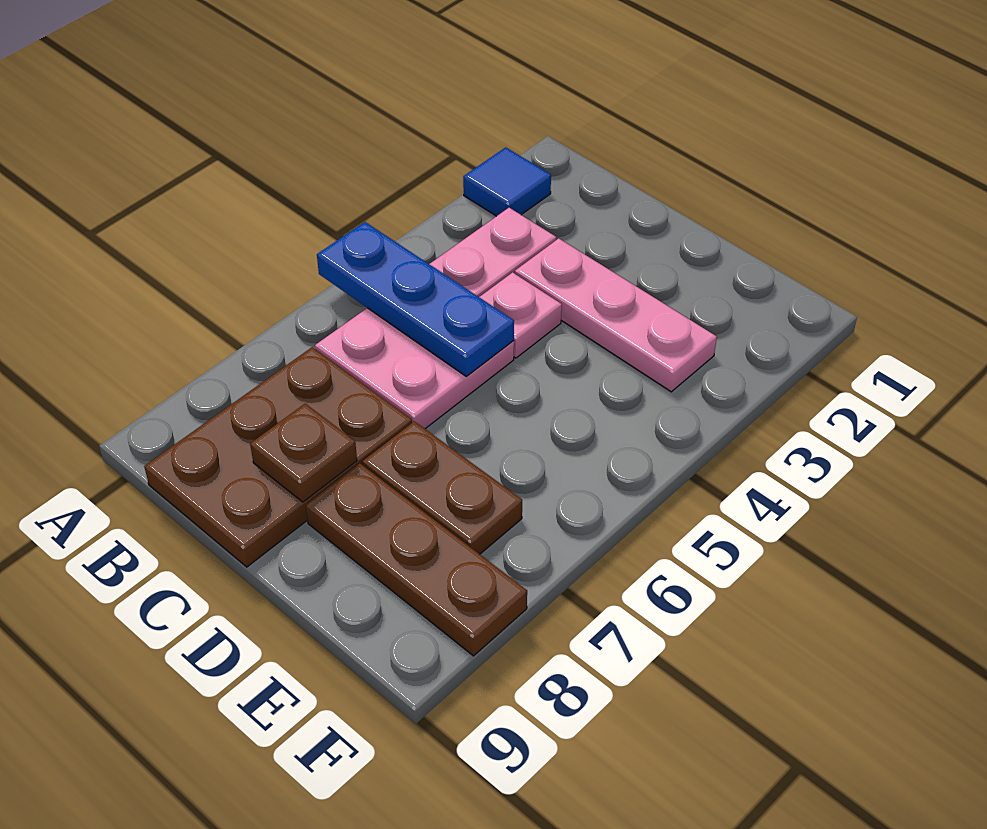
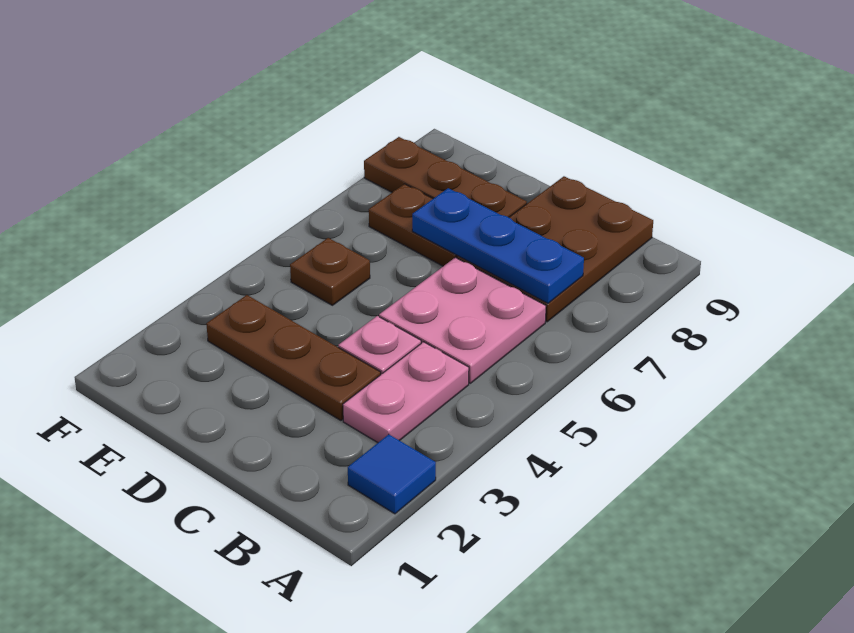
blue 1x3 plate [317,222,514,376] -> blue 1x3 plate moved to [412,188,584,303]
pink 1x3 plate [515,238,717,392] -> brown 1x3 plate [206,295,381,420]
brown 1x1 plate [250,404,357,502] -> brown 1x1 plate moved to [290,238,370,305]

